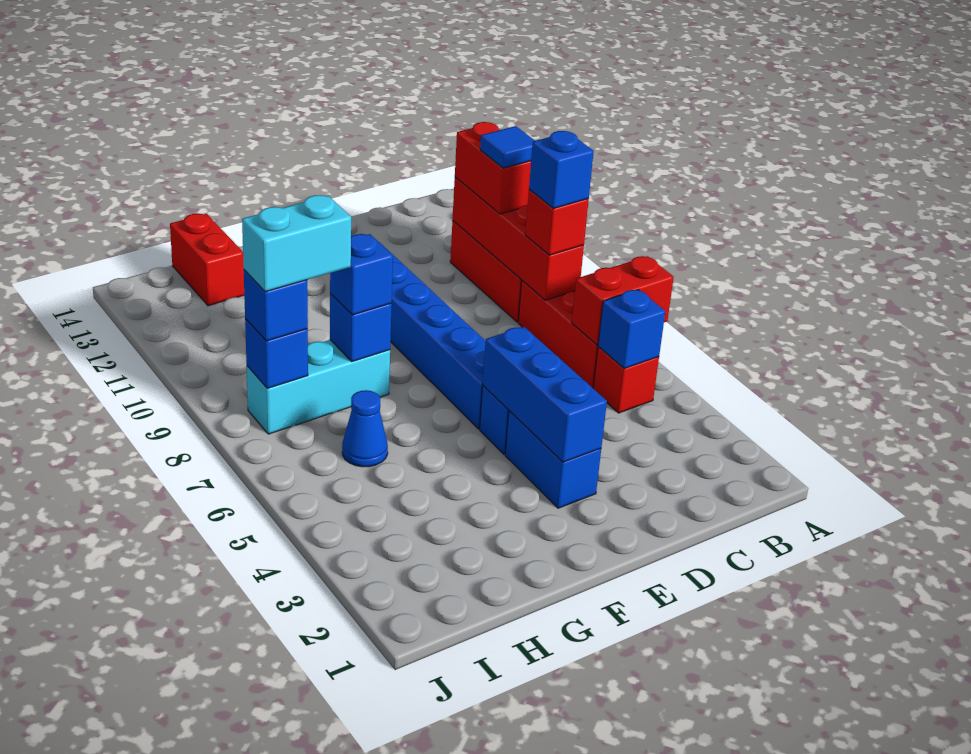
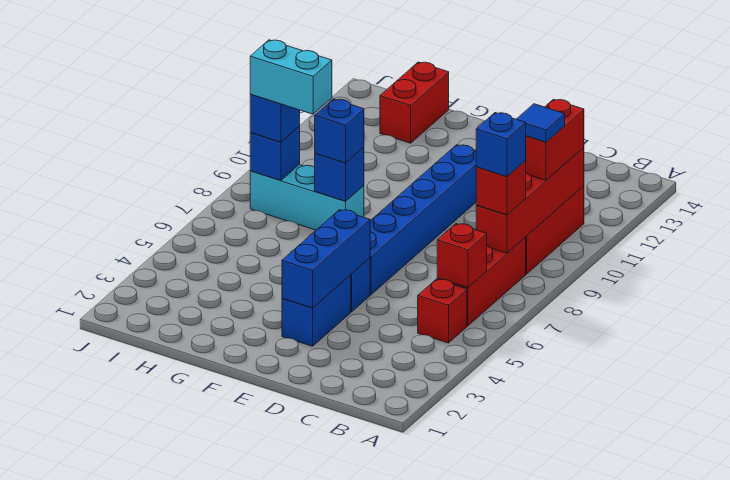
red 1x2 brick [572,256,674,345] -> red 1x1 brick [437,224,487,288]
blue 1x1 brick [598,290,665,369] -> none
blue 1x1 cone [342,390,388,467] -> none

